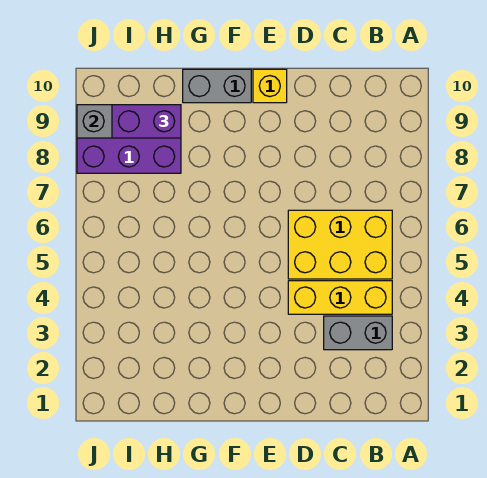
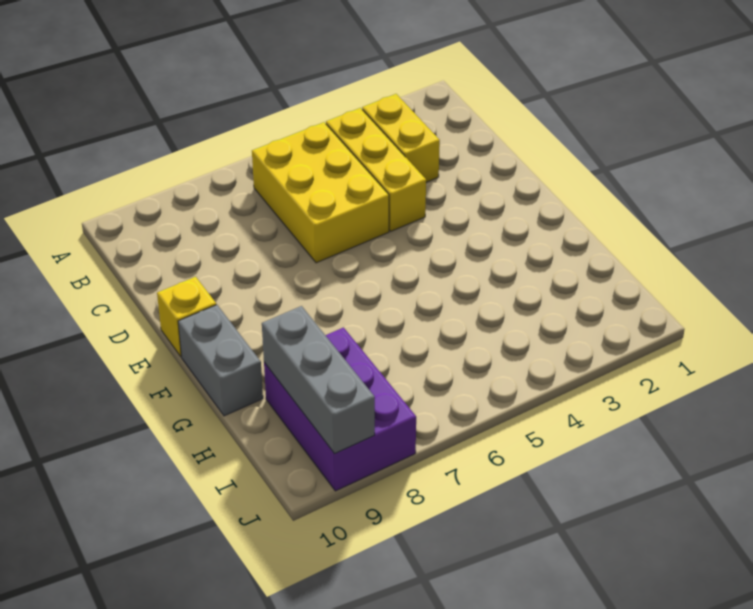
grey 1x2 brick [324,316,392,350] -> yellow 1x2 brick [362,94,440,182]
purple 1x2 brick [112,105,181,138] -> none

